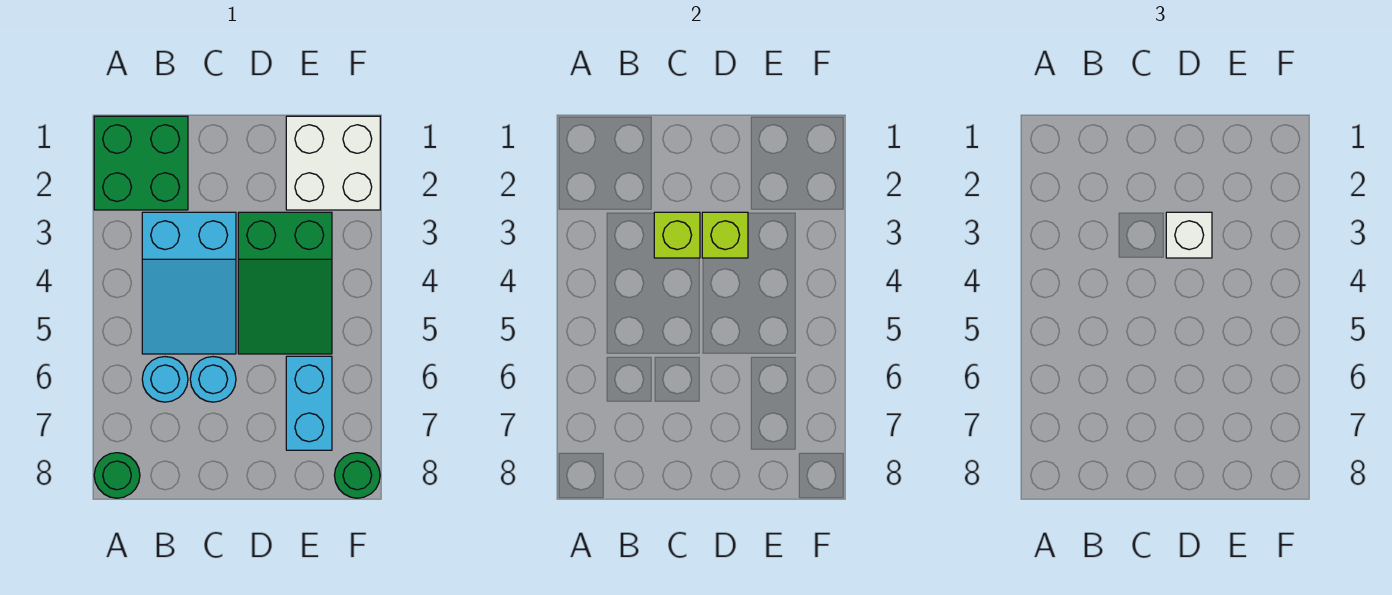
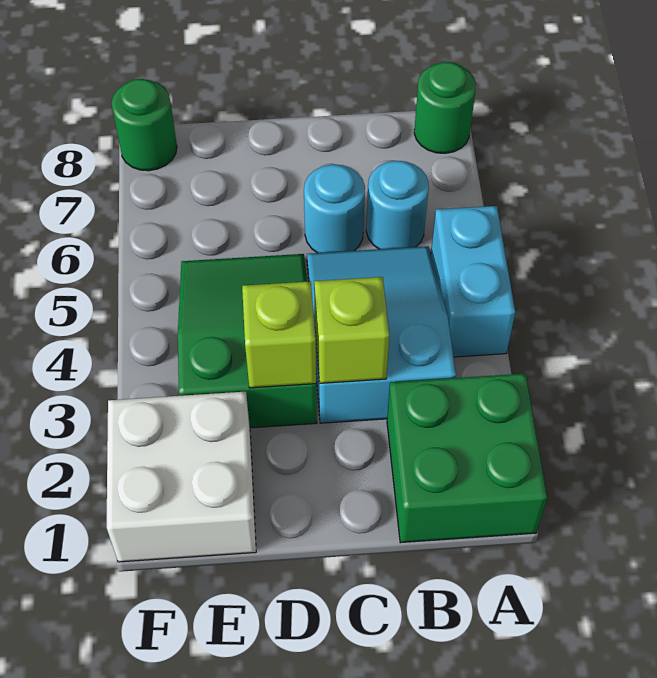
white 1x1 brick [1166,212,1212,258] -> none
cyan 1x2 brick [286,356,332,450] -> cyan 1x2 brick moved to [431,206,515,357]

